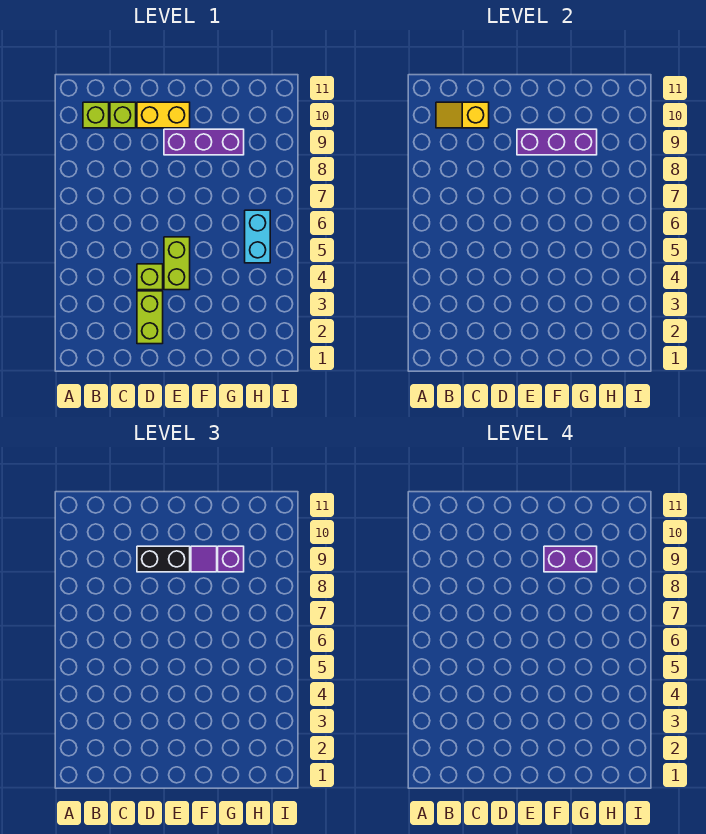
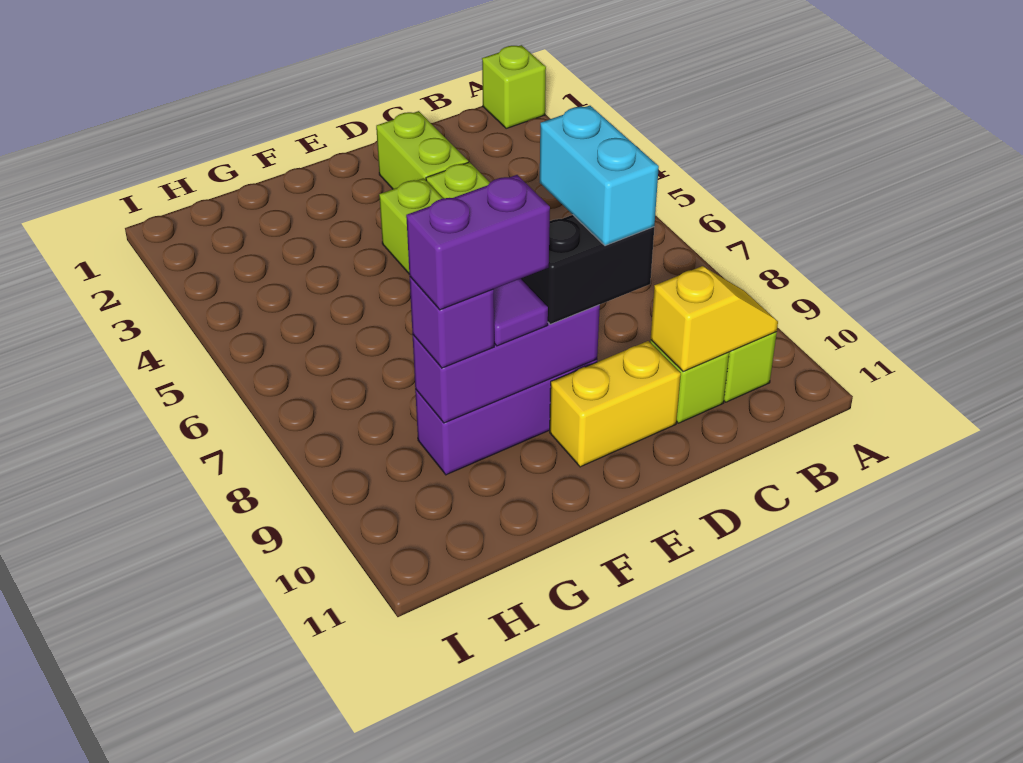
none -> lime 1x1 brick [482,45,546,128]
cyan 1x2 brick [245,210,270,263] -> cyan 1x2 brick moved to [540,106,659,246]

